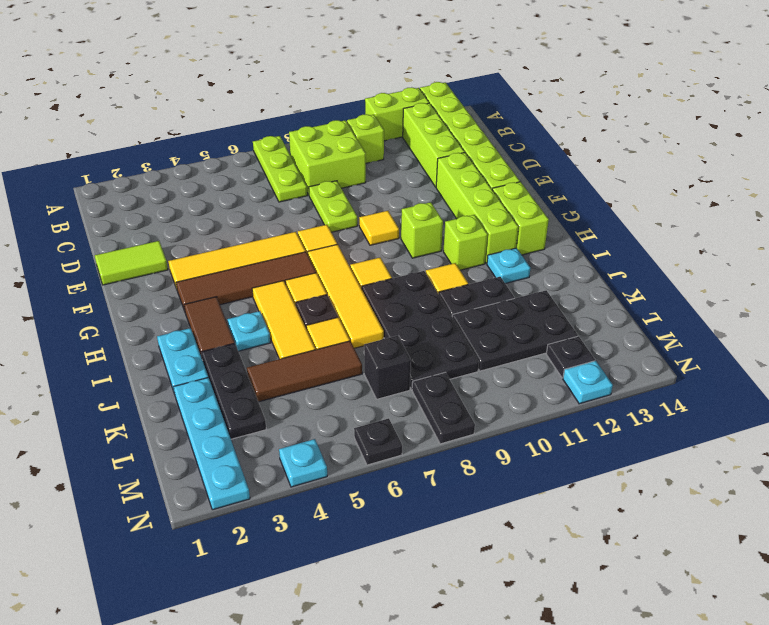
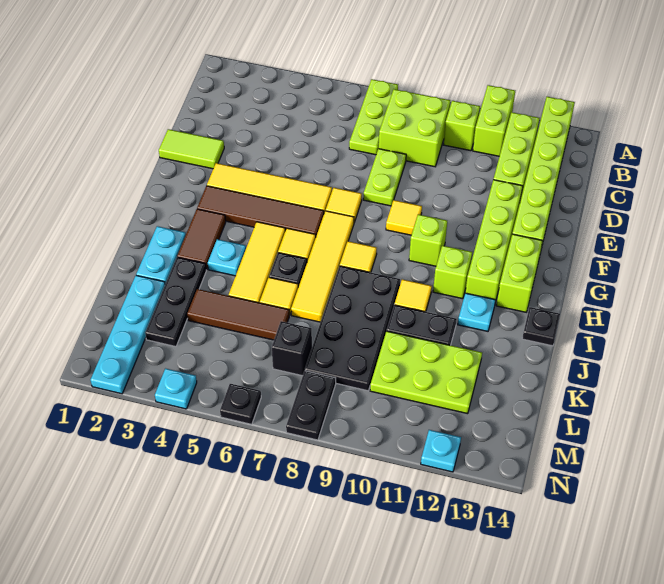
lime 1x2 brick [365,87,429,141] -> lime 1x2 brick turned to [473,85,515,156]
black 2x3 plate [452,290,578,371] -> lime 2x3 plate [370,331,482,414]
black 1x1 plate [546,336,595,378] -> black 1x1 plate moved to [522,307,560,346]

